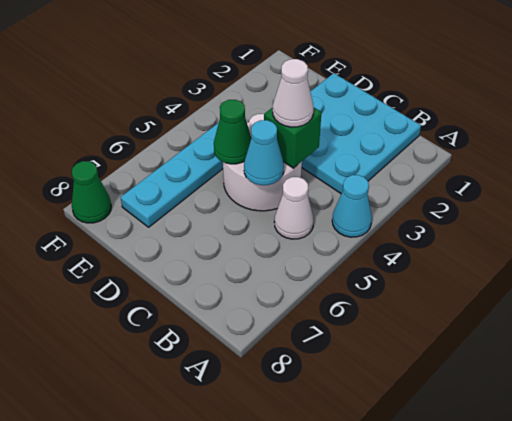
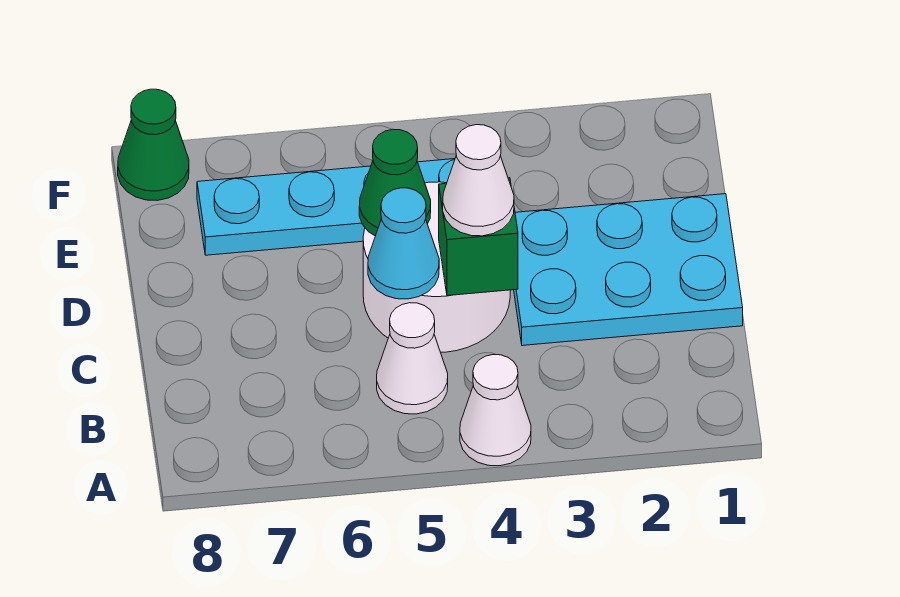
cyan 1x1 cone [332,175,372,237] -> white 1x1 cone [460,355,531,466]
cyan 3x3 plate [302,73,421,194] -> cyan 2x3 plate [514,194,743,346]

